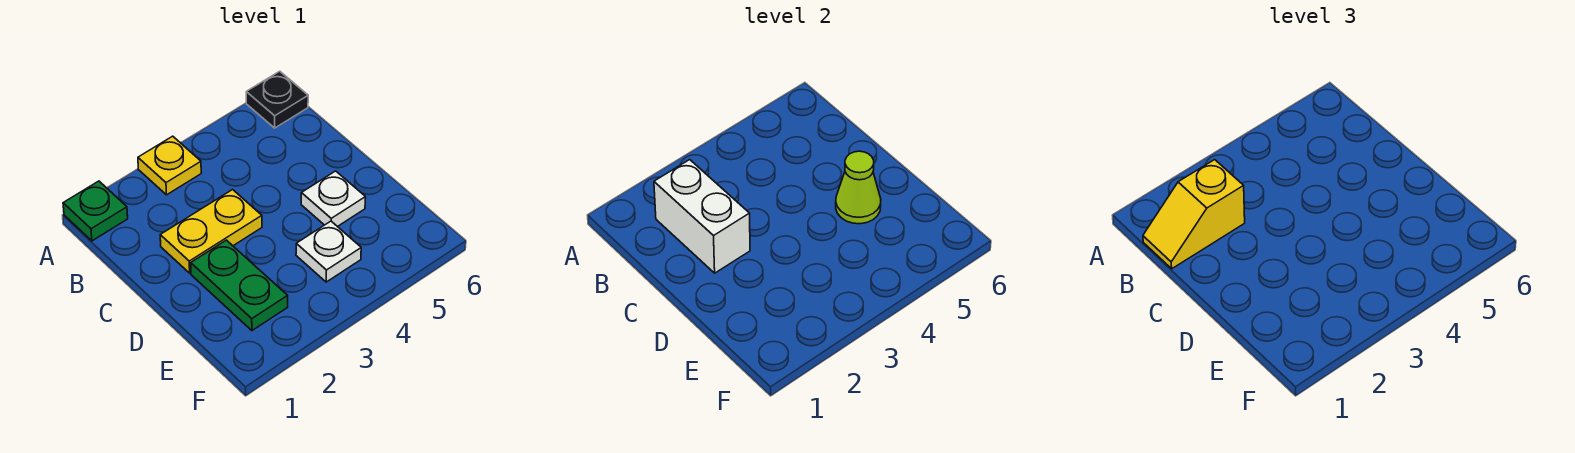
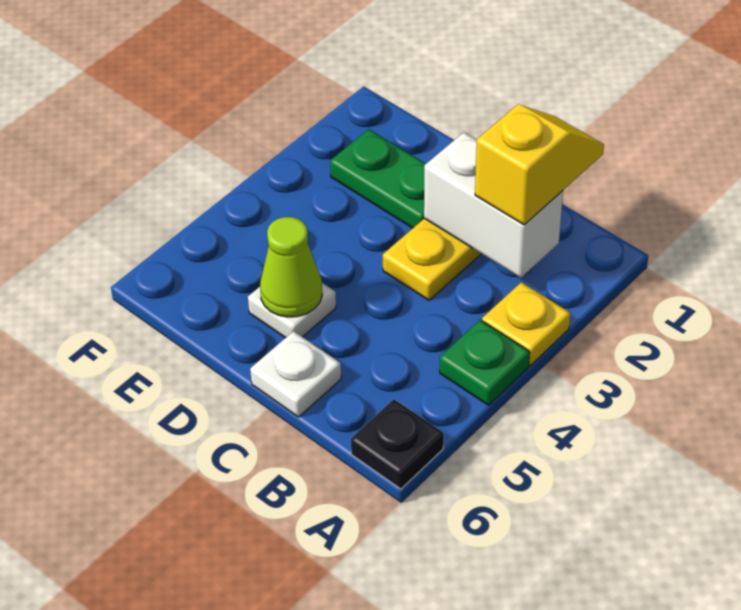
green 1x1 plate [63,181,128,241] -> green 1x1 plate moved to [440,320,530,405]
white 1x1 plate [296,221,361,282] -> white 1x1 plate moved to [250,331,341,417]

